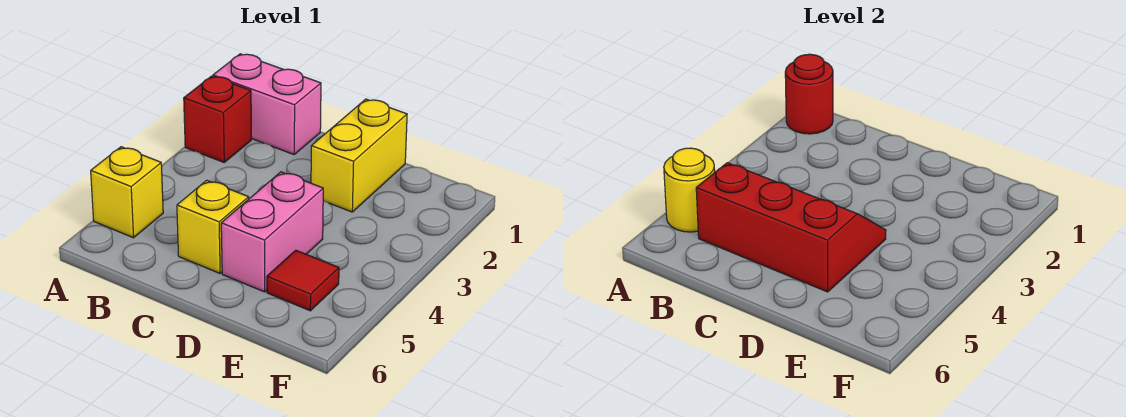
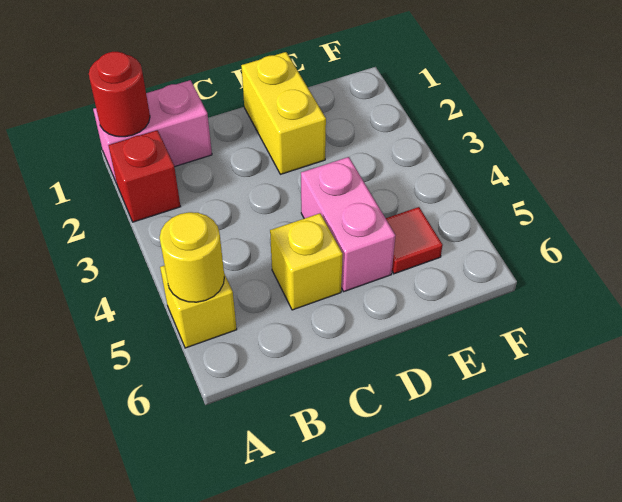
red 2x3 slope [696,163,886,292] -> none

